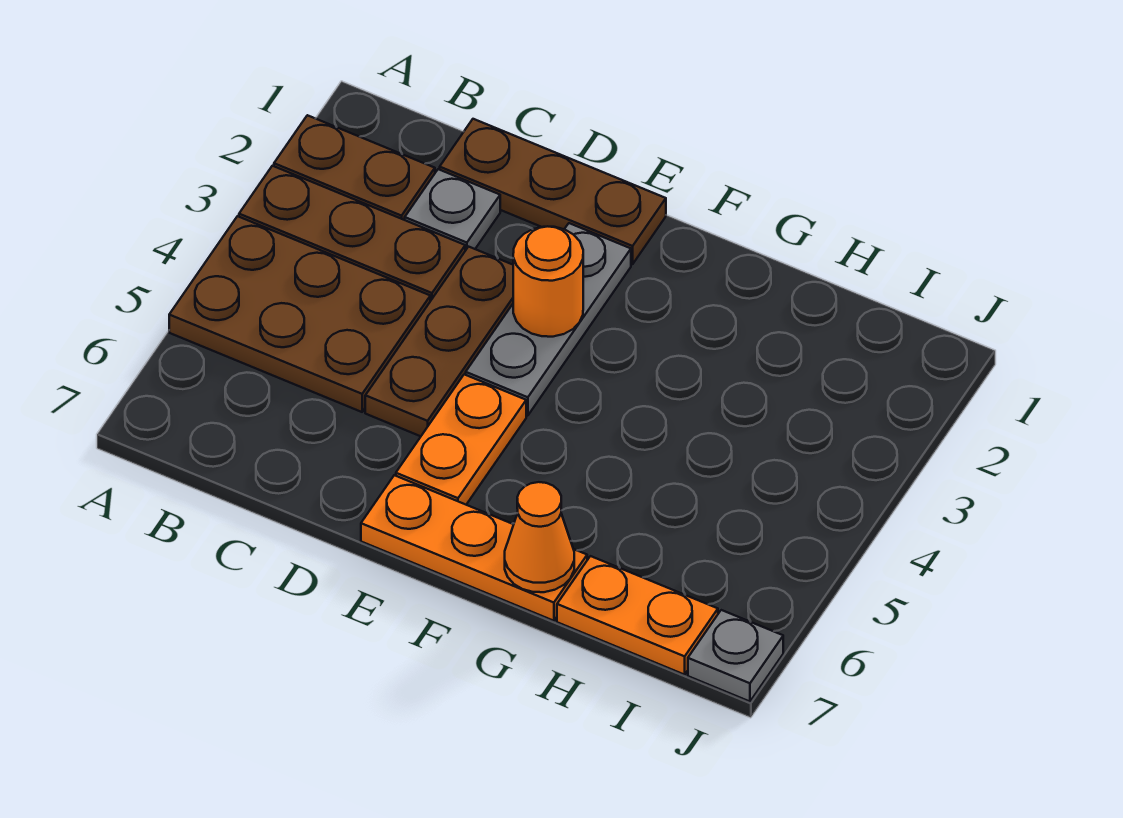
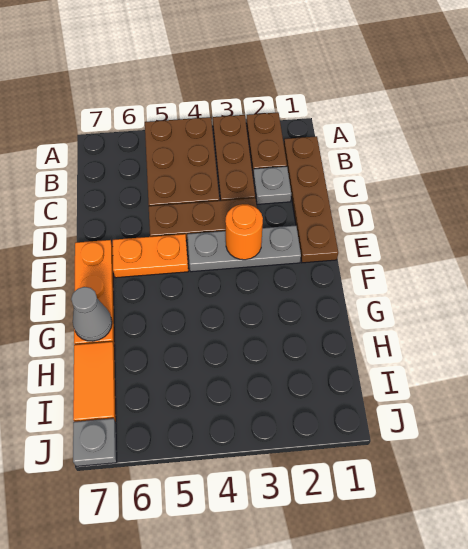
brown 1x3 plate [440,119,666,264] -> brown 1x4 plate [284,136,338,263]
orange 1x1 cone [505,482,574,592] -> grey 1x1 cone [71,287,112,341]
orange 1x2 plate [557,556,718,675] -> orange 1x2 tile [73,342,116,422]

